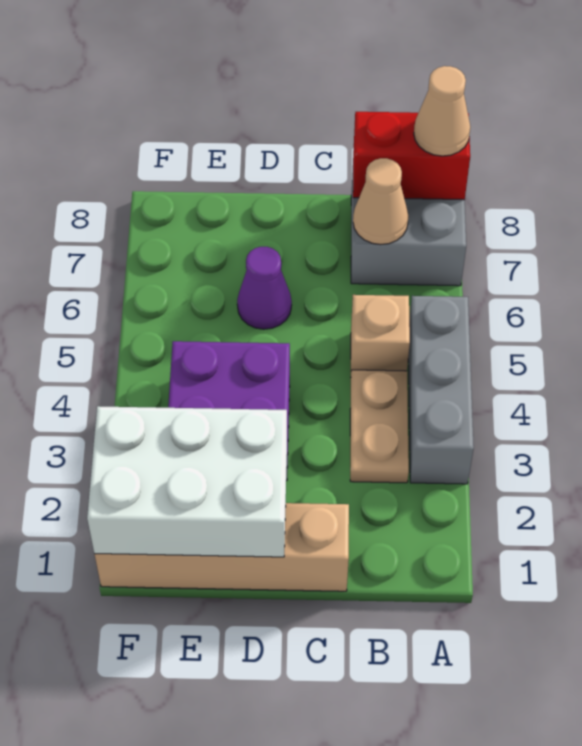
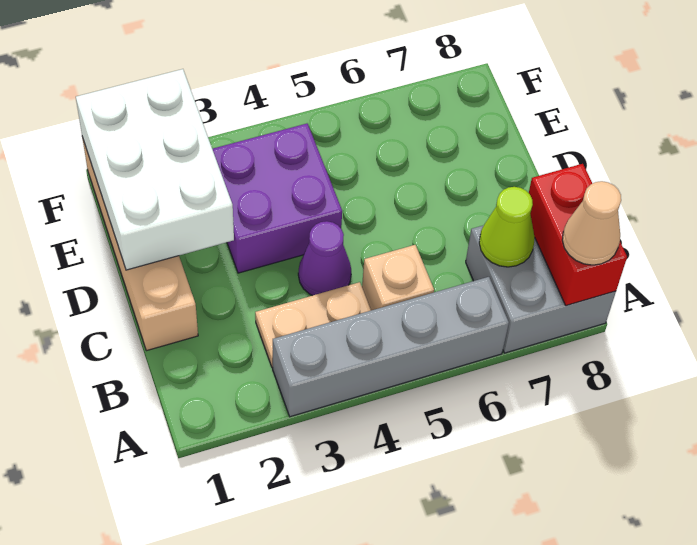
grey 1x3 brick [408,296,474,484] -> grey 1x4 brick [273,277,509,417]
tan 1x1 cone [353,158,408,245] -> lime 1x1 cone [479,187,535,267]
purple 1x1 cone [237,247,292,329] -> purple 1x1 cone moved to [298,221,351,296]

